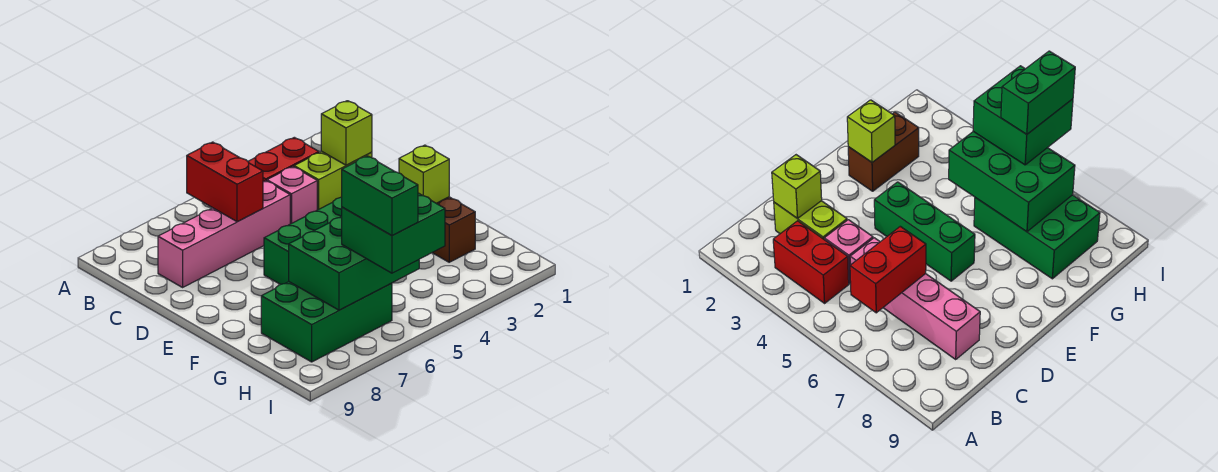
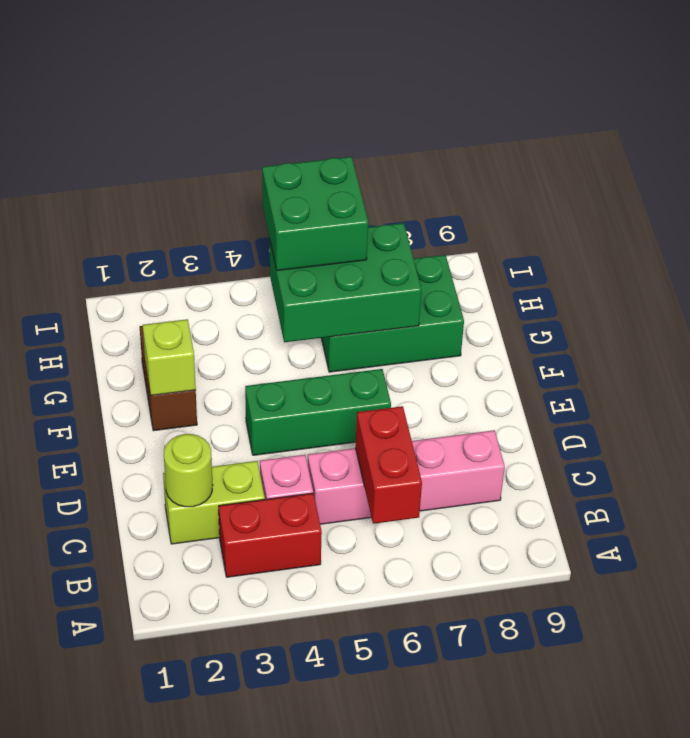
lime 1x1 brick [321,101,372,165] -> lime 1x1 round brick [164,434,213,507]
green 1x2 brick [342,156,418,236] -> none

